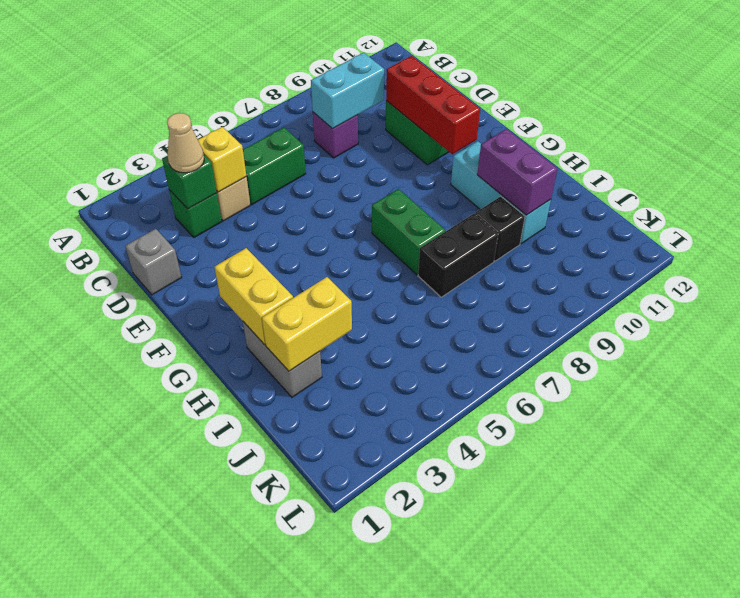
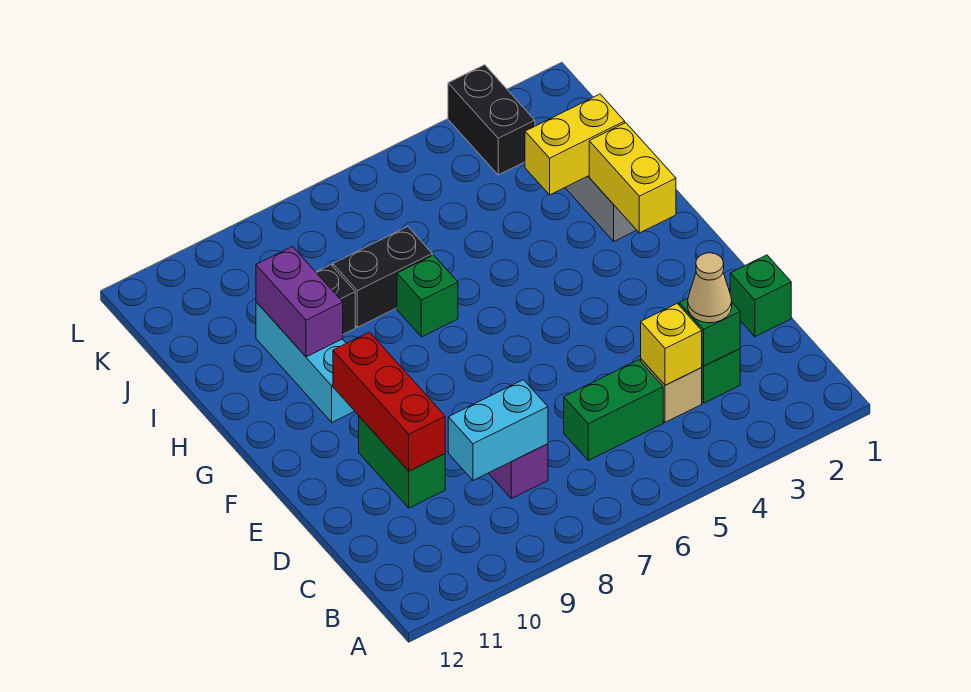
grey 1x1 brick [125,229,182,295] -> green 1x1 brick [730,255,791,337]
green 1x2 brick [372,189,445,275] -> green 1x1 brick [397,255,458,337]
none -> black 1x2 brick [448,65,535,175]

